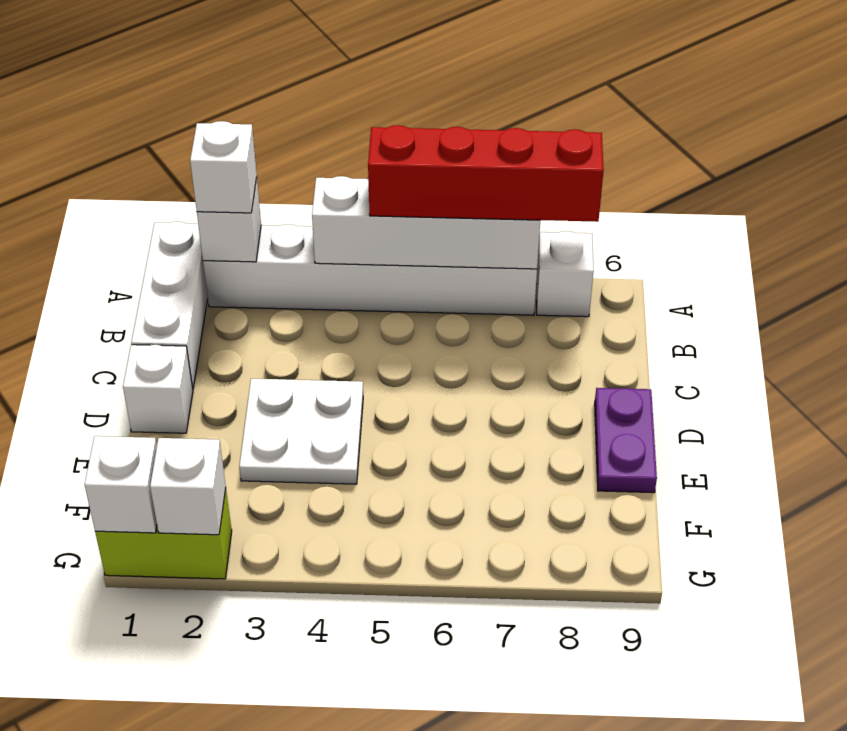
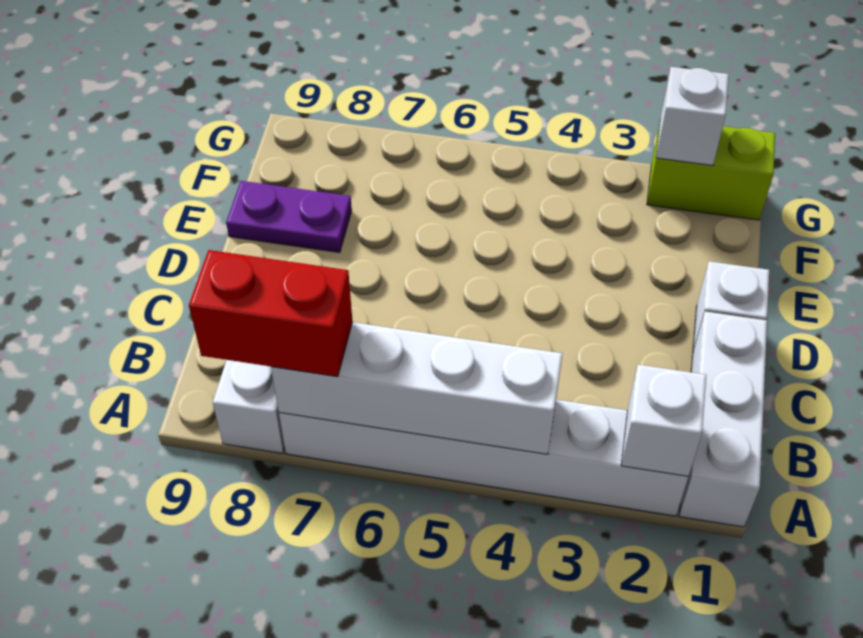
white 1x1 brick [190,121,257,213] -> none
red 1x4 brick [368,125,604,222] -> red 1x2 brick [189,250,353,377]
white 2x2 plate [239,379,363,484] -> none
purple 1x2 plate [595,388,657,493] -> purple 1x2 plate turned to [226,181,352,253]
white 1x1 brick [84,436,157,533] -> none

